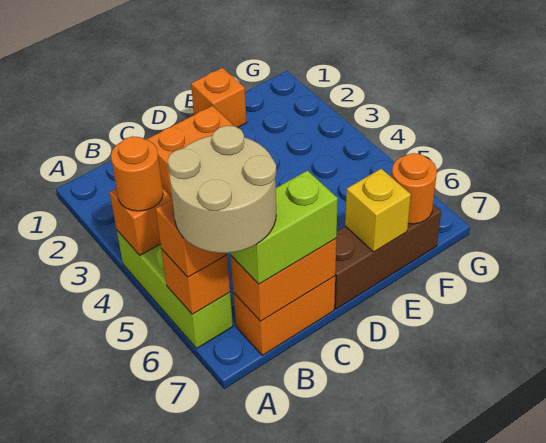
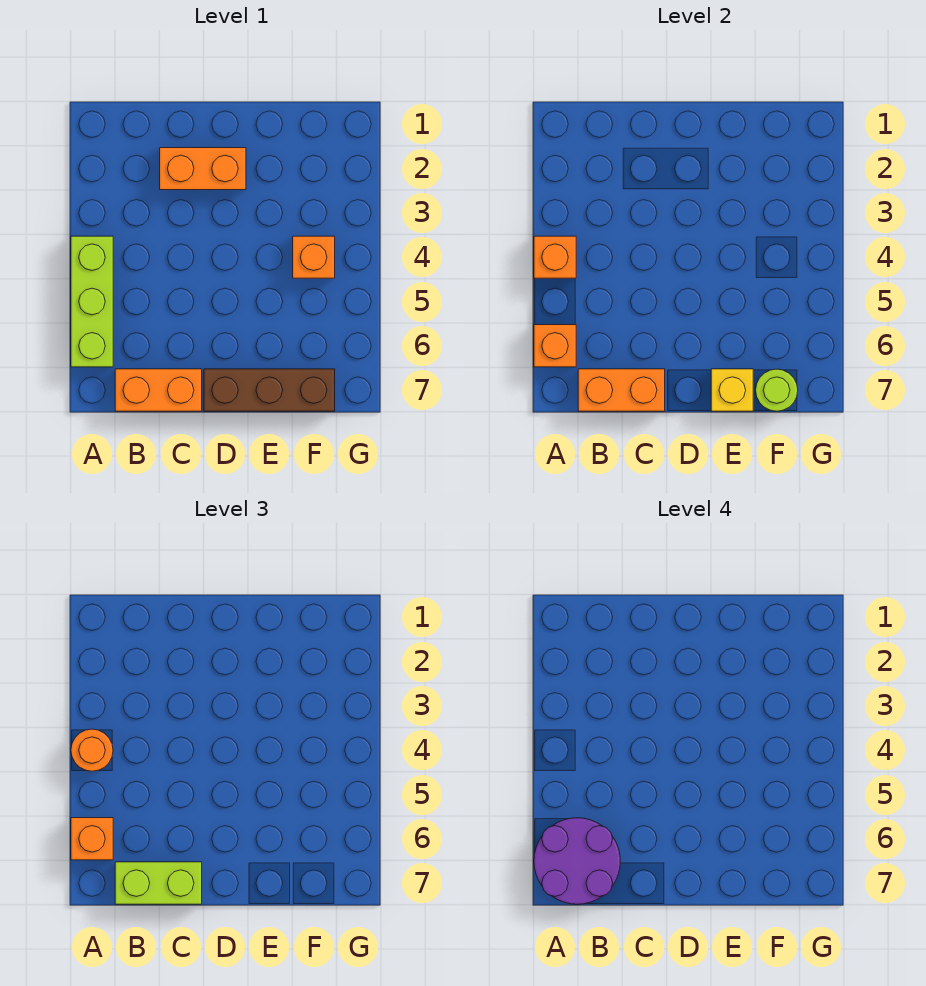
tan 2x2 round brick [168,126,276,253] -> purple 2x2 round brick [534,818,620,904]
orange 1x1 brick [191,68,247,128] -> orange 1x1 brick moved to [293,236,335,278]
orange 1x1 round brick [392,153,437,224] -> lime 1x1 round brick [756,369,798,411]

